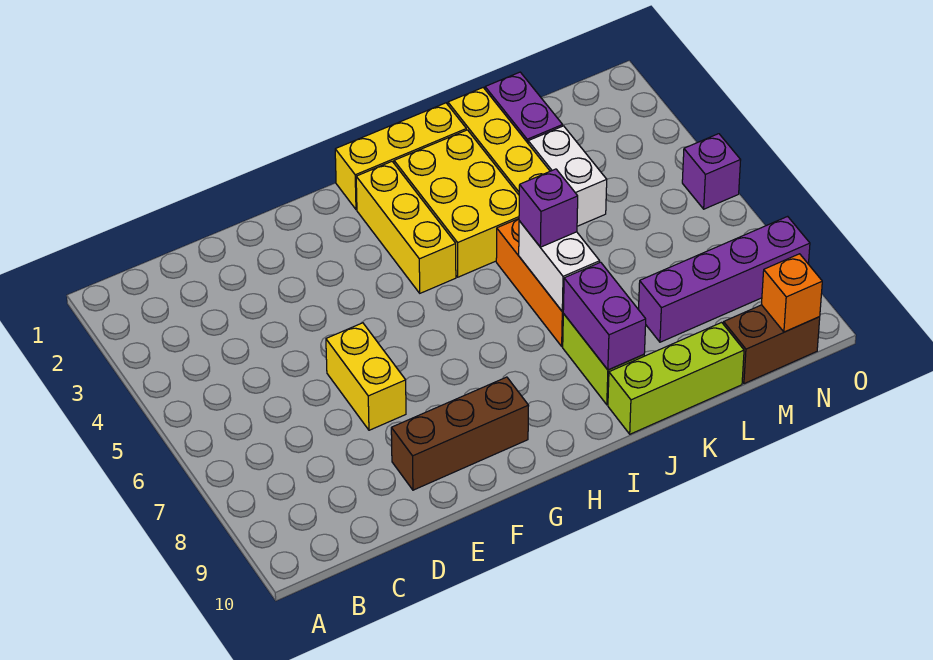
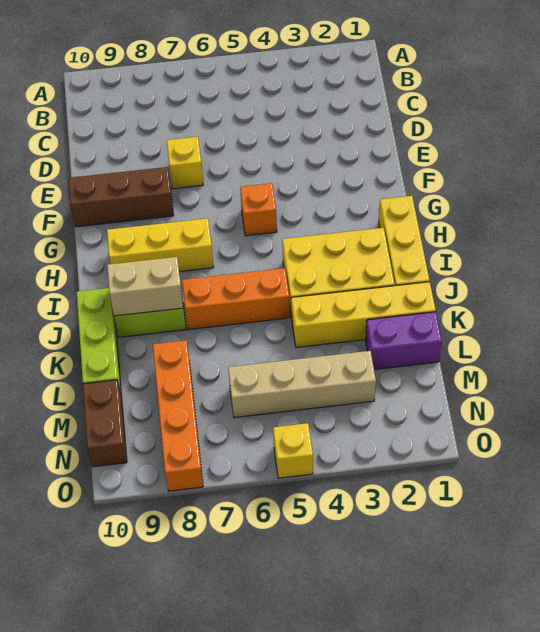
yellow 1x2 brick [326,323,406,430] -> yellow 1x1 brick [167,137,203,189]
brown 1x3 brick [391,377,529,490] -> brown 1x3 brick turned to [69,167,174,227]
yellow 1x3 brick [356,162,456,293] -> yellow 1x3 brick moved to [107,218,214,272]
white 1x2 brick [519,221,600,311] -> none
purple 1x1 brick [519,169,578,247] -> none
purple 1x2 brick [563,262,646,370] -> tan 1x2 brick [107,257,183,316]
white 1x2 brick [528,126,607,226] -> none
purple 1x4 brick [639,216,810,342] -> orange 1x4 brick [153,340,203,491]
none -> tan 1x4 brick [228,351,376,418]
orange 1x1 brick [761,254,822,332] -> orange 1x1 brick moved to [240,183,277,236]
purple 1x1 brick [682,134,741,209] -> yellow 1x1 brick [273,423,313,478]

